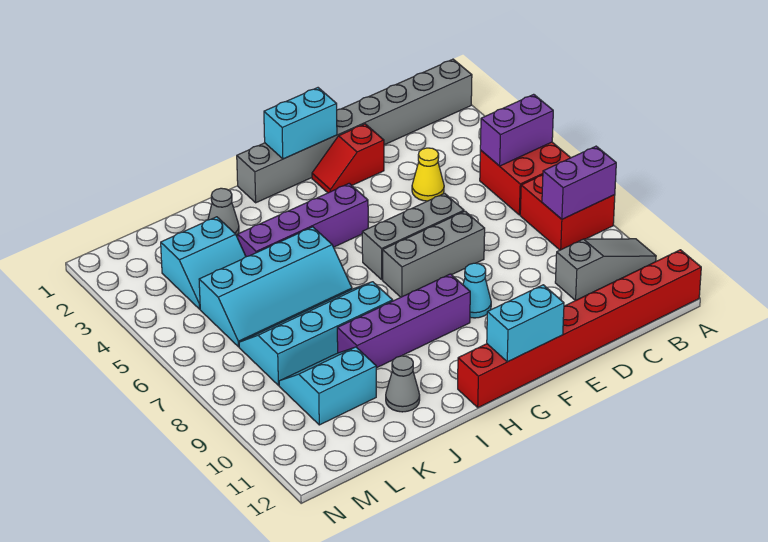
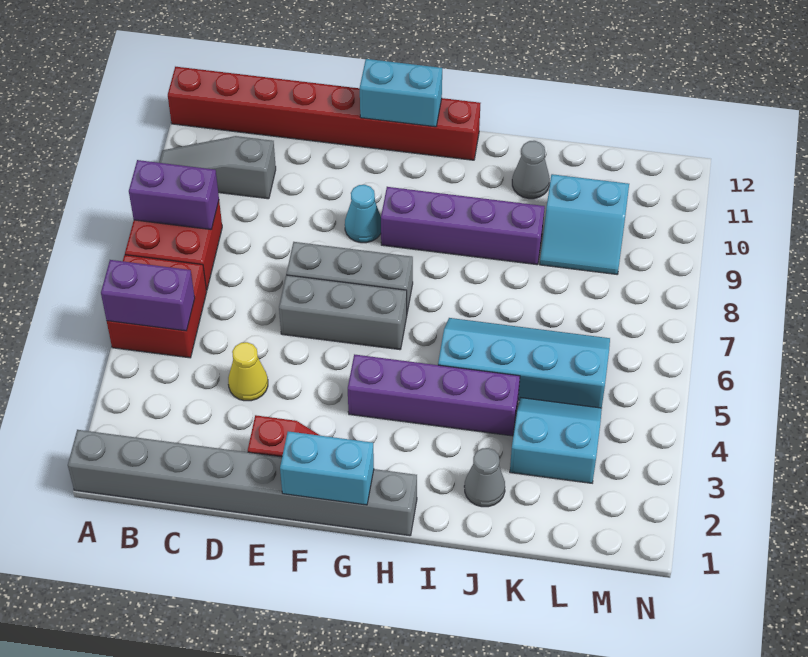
cyan 2x4 slope [239,282,393,386] -> none

